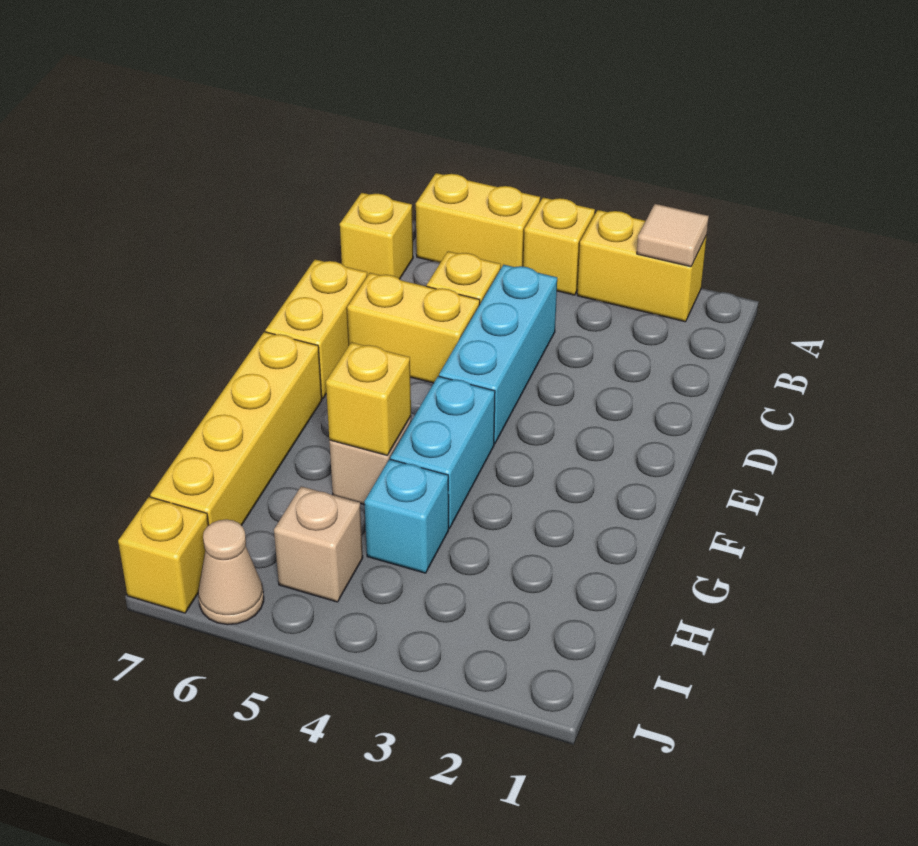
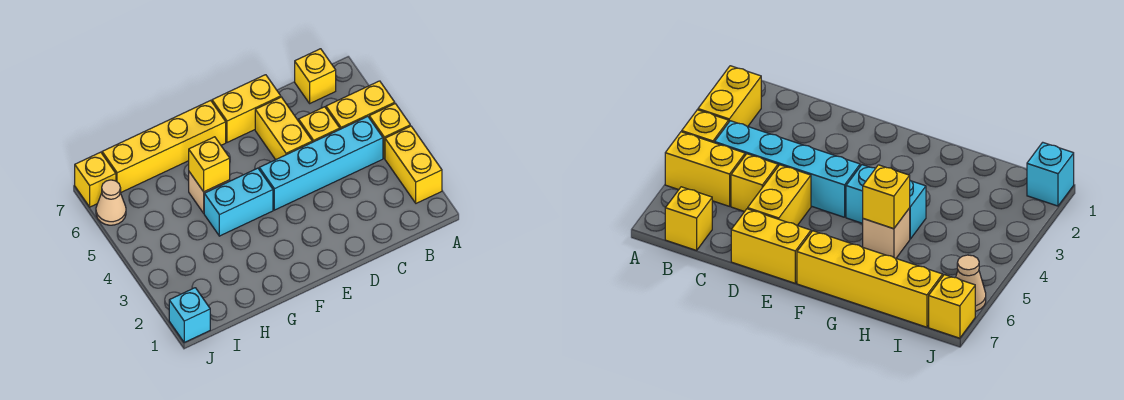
tan 1x1 tile [637,204,709,267] -> none
yellow 1x2 brick [416,173,540,268] -> yellow 1x2 brick turned to [326,81,395,129]
cyan 1x3 brick [439,265,557,444] -> cyan 1x4 brick [259,116,383,210]
cyan 1x1 brick [364,459,449,573] -> cyan 1x1 brick moved to [169,288,210,342]
tan 1x1 brick [274,486,363,602] -> none

